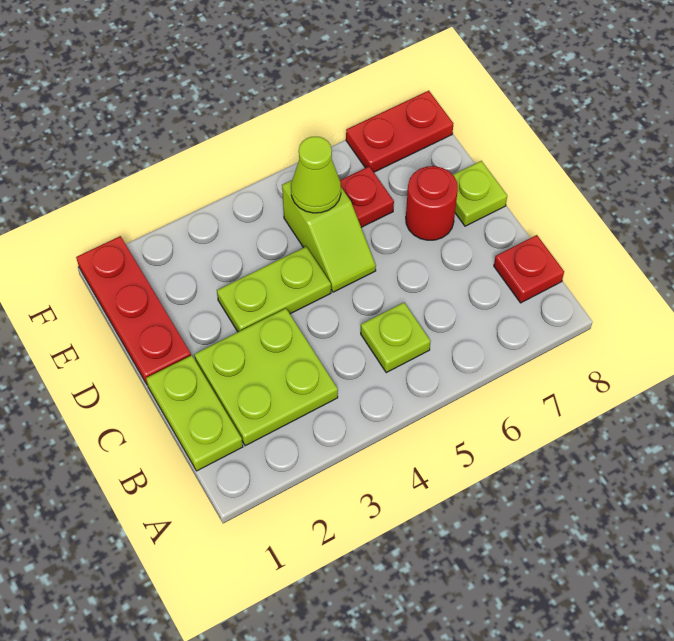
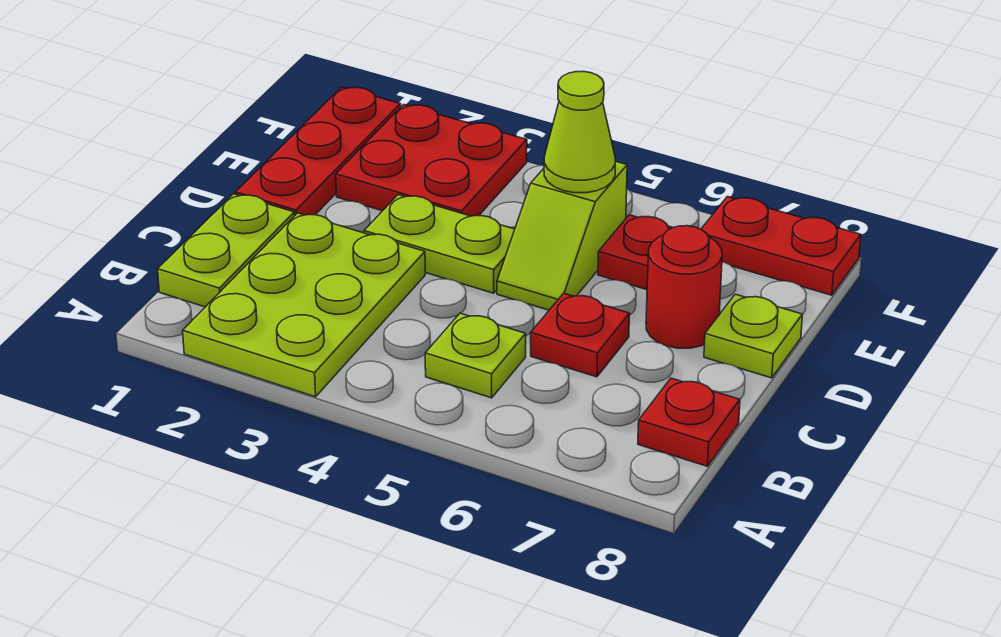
lime 2x2 plate [194,309,338,446] -> lime 2x3 plate [183,213,425,397]
none -> red 1x1 plate [531,293,630,377]
none -> red 2x2 plate [336,105,527,216]

